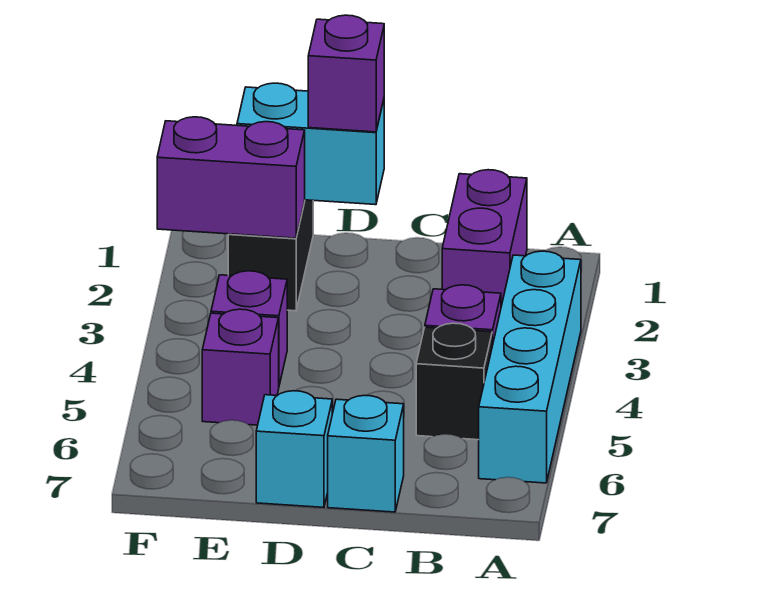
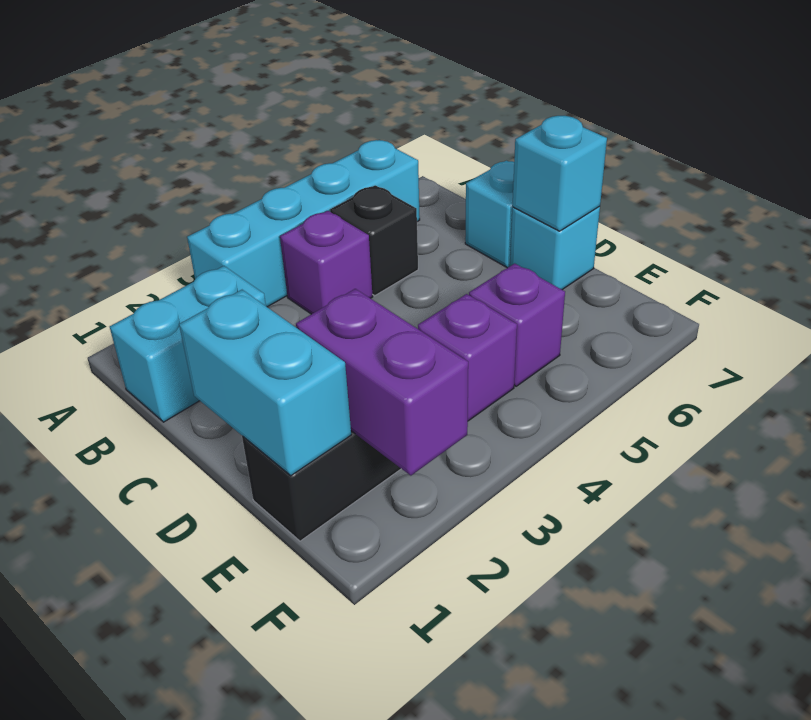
purple 1x2 brick [442,170,527,306] -> cyan 1x2 brick [110,266,266,422]
purple 1x1 brick [308,15,384,132] -> none
none -> cyan 1x1 brick [513,116,607,231]

